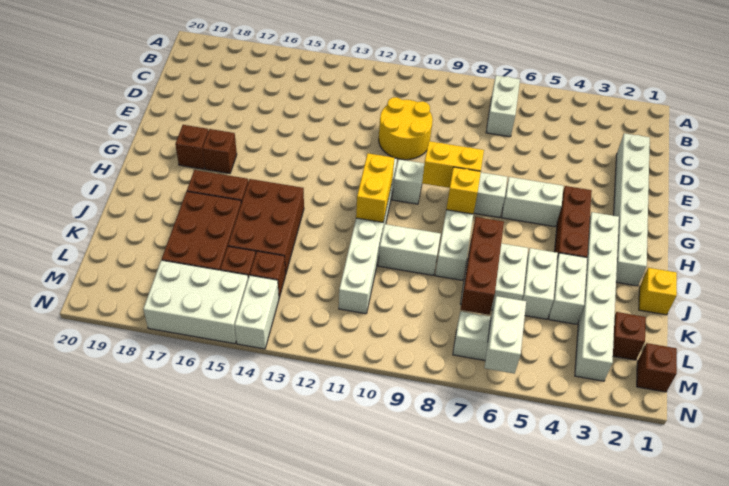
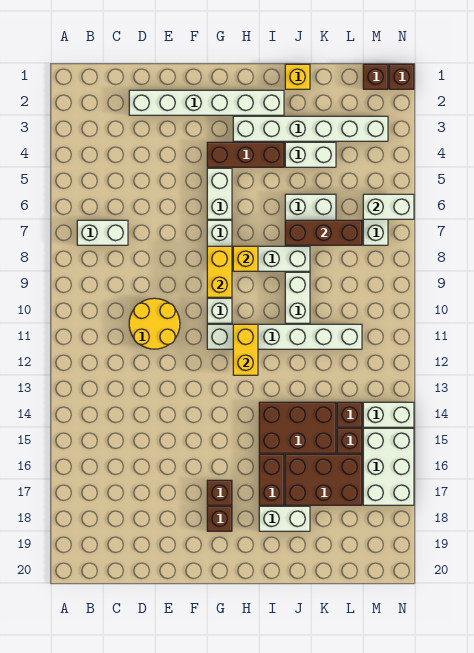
yellow 1x2 brick [356,153,394,222] -> yellow 1x2 brick turned to [233,324,258,375]
white 1x2 brick [522,248,558,319] -> white 1x2 brick moved to [259,506,310,531]
brown 1x1 brick [613,312,646,360] -> brown 1x1 brick moved to [389,64,414,89]

